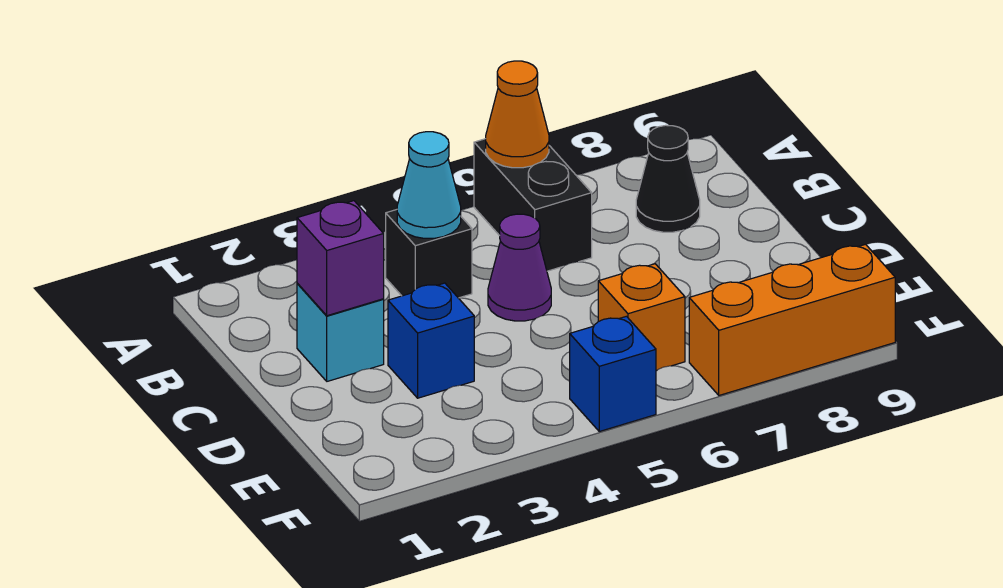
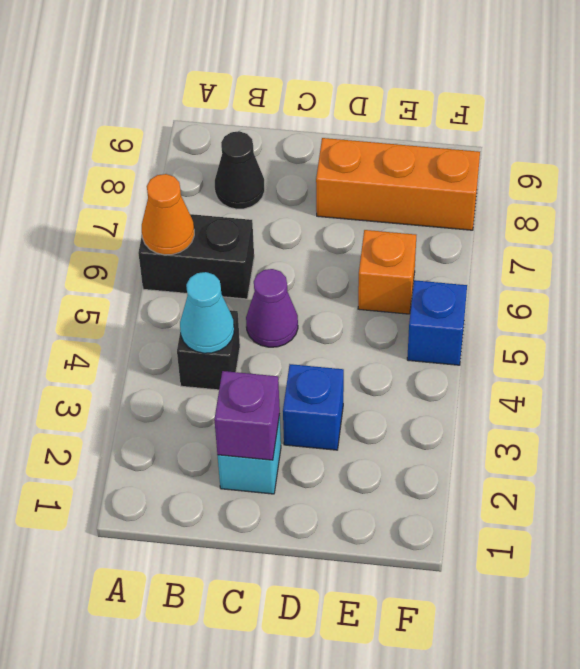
orange 1x3 brick [689,244,895,395] -> orange 1x3 brick turned to [316,138,480,230]

